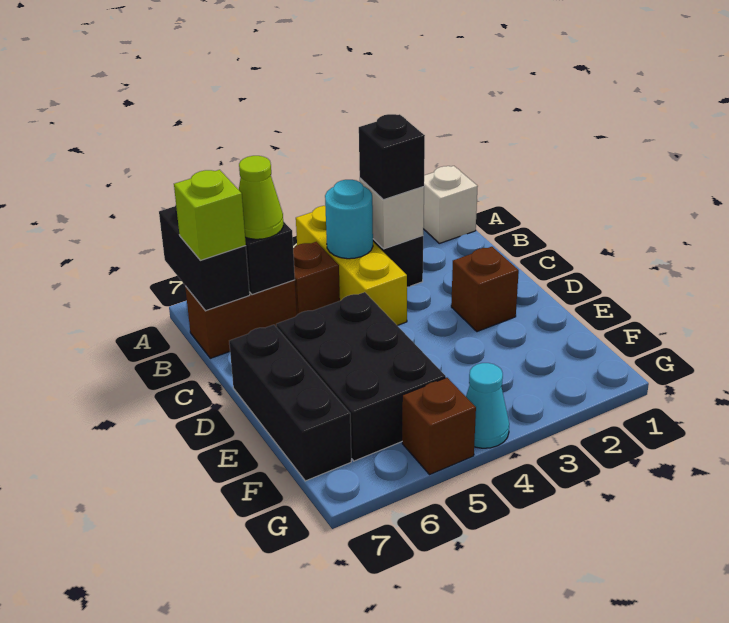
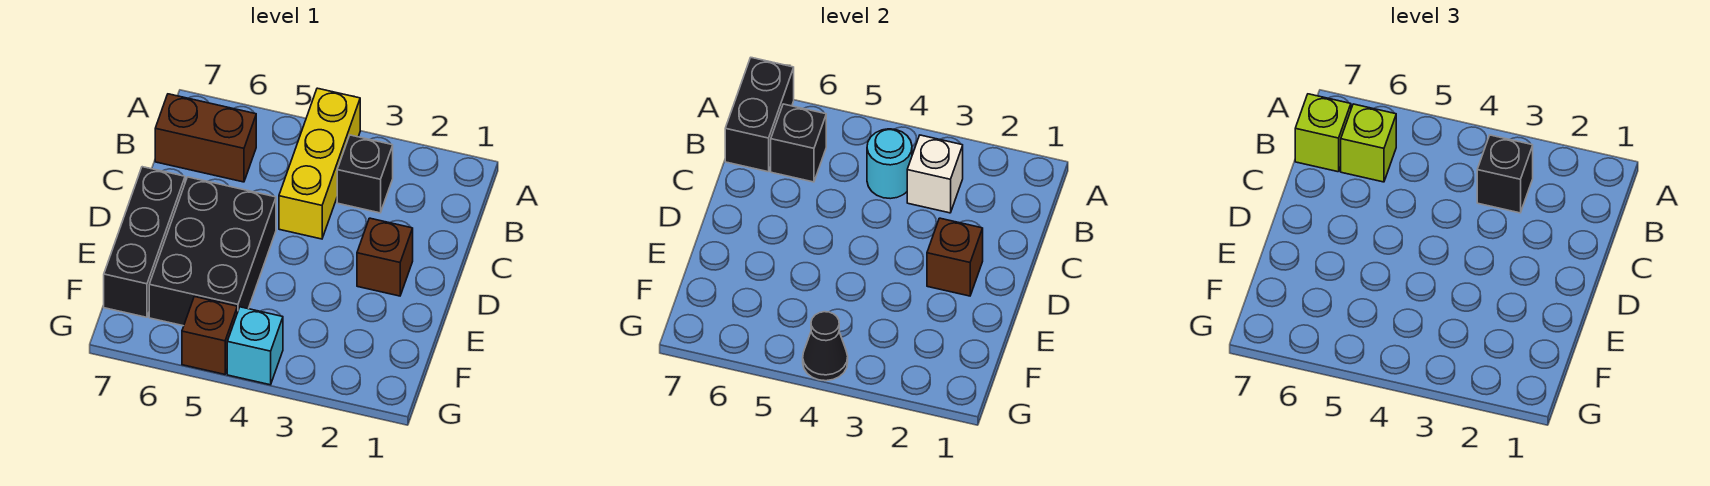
white 1x1 brick [423,166,478,243] -> none
brown 1x1 brick [293,242,340,315] -> brown 1x1 brick moved to [927,218,983,296]
lime 1x1 cone [239,156,283,239] -> lime 1x1 brick [1341,104,1396,182]
cyan 1x1 cone [466,363,509,448] -> cyan 1x1 brick [227,307,283,385]
none -> black 1x1 cone [803,312,848,381]

